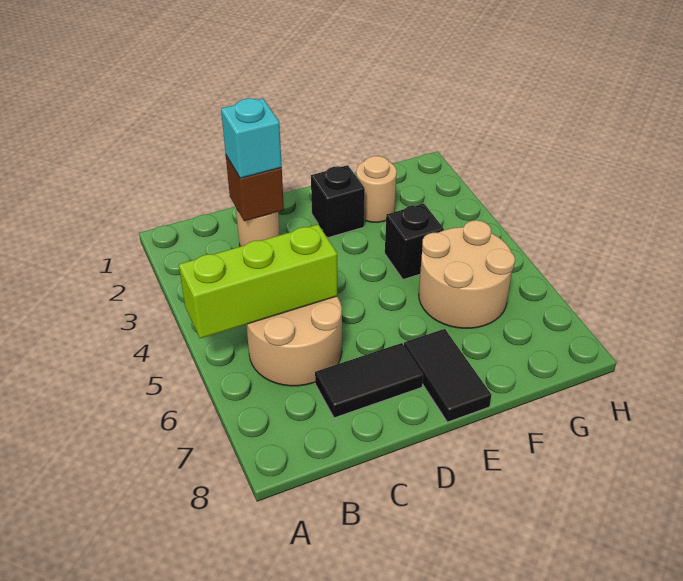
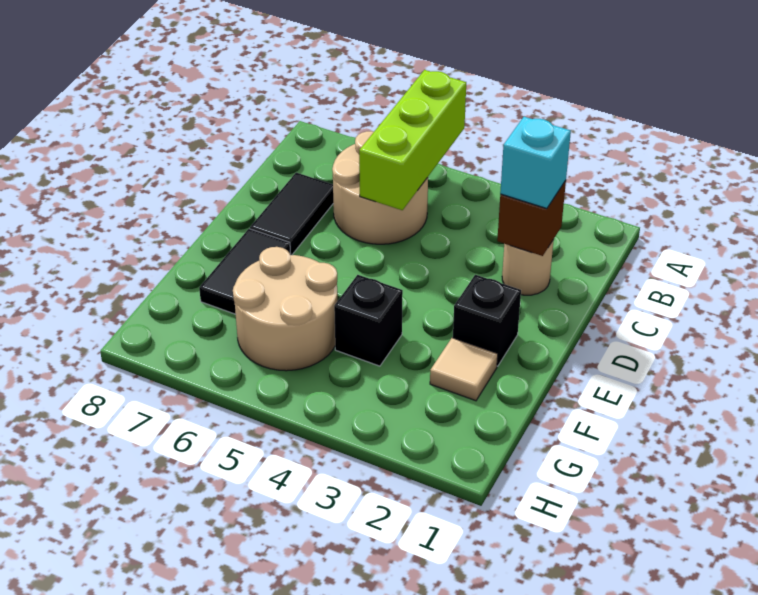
black 1x2 tile [404,329,491,422] -> black 1x2 tile turned to [199,229,291,314]
tan 1x1 round brick [356,156,397,223] -> tan 1x1 tile [430,338,498,401]

